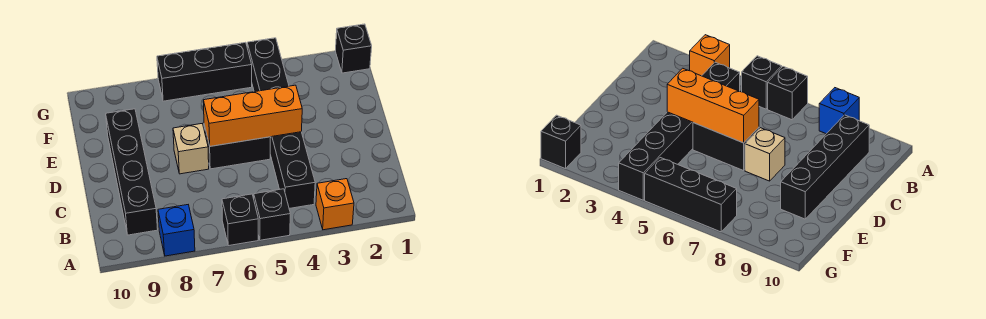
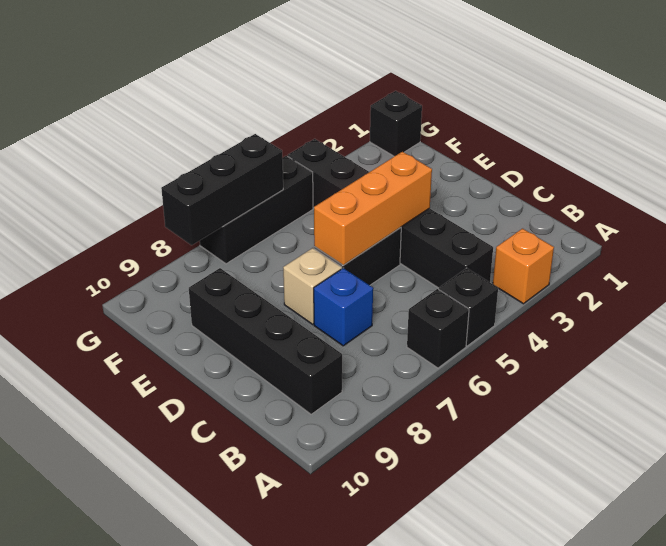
blue 1x1 brick [158,205,195,256] -> blue 1x1 brick moved to [314,268,373,346]
none -> black 1x3 brick [161,134,283,245]

